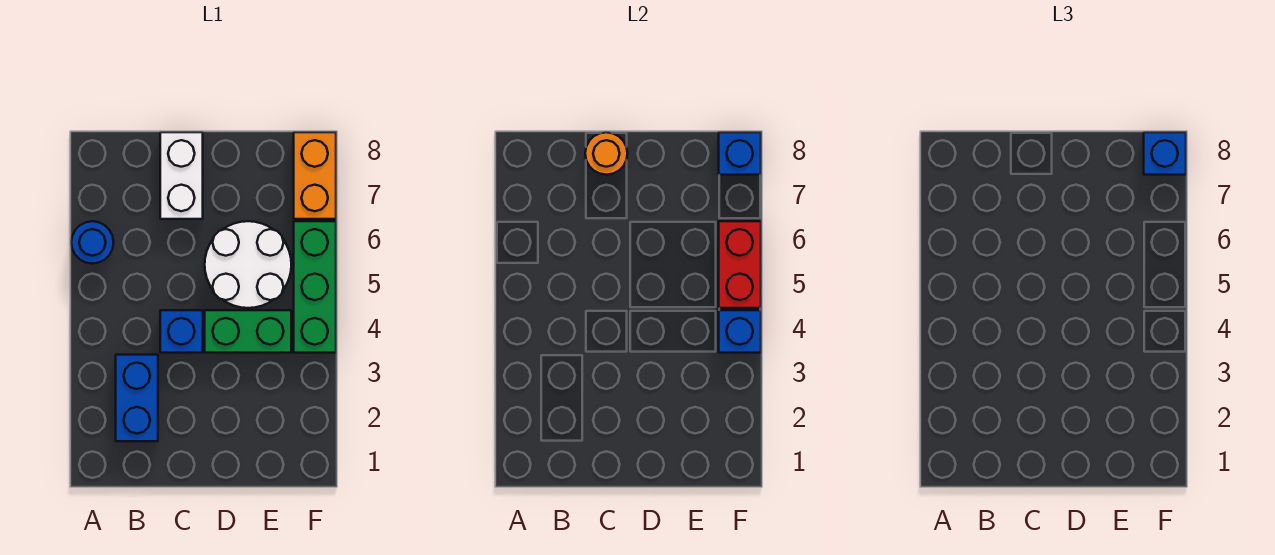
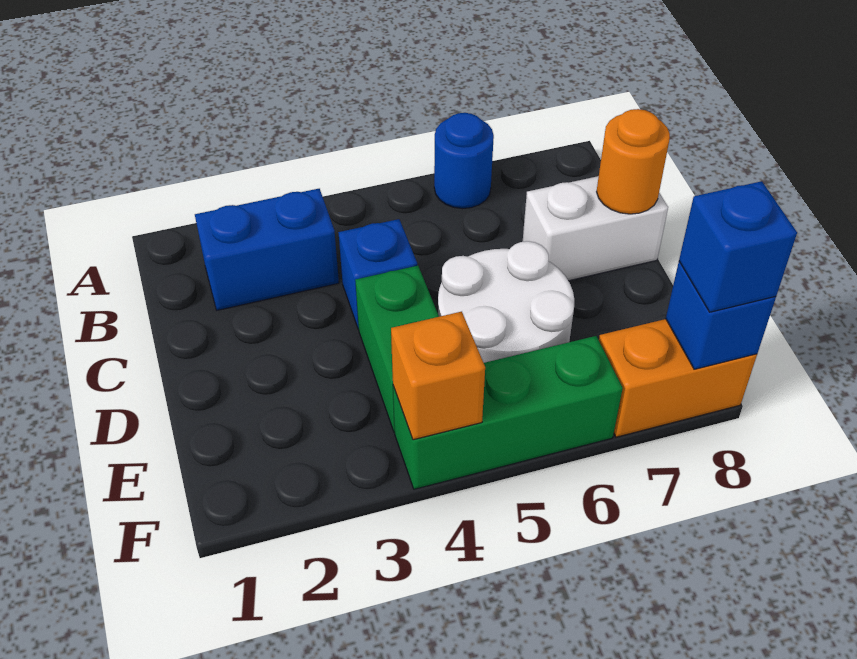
blue 1x1 brick [719,310,761,353] -> orange 1x1 brick [391,312,485,440]
red 1x2 brick [719,221,761,308] -> none

